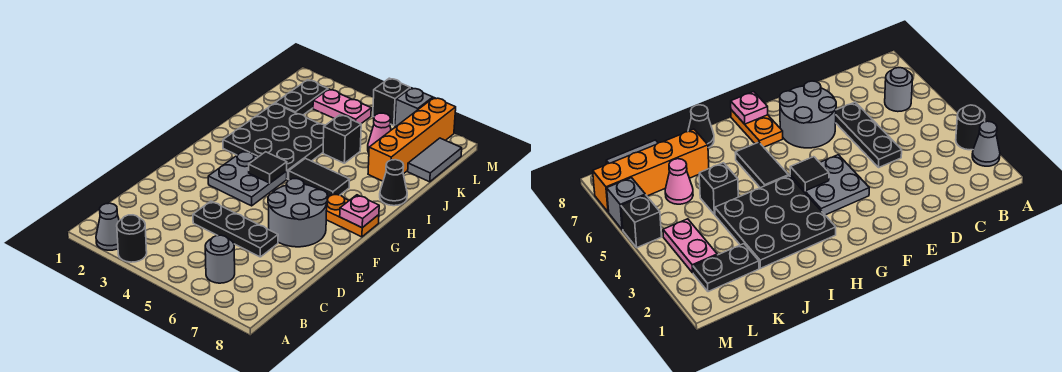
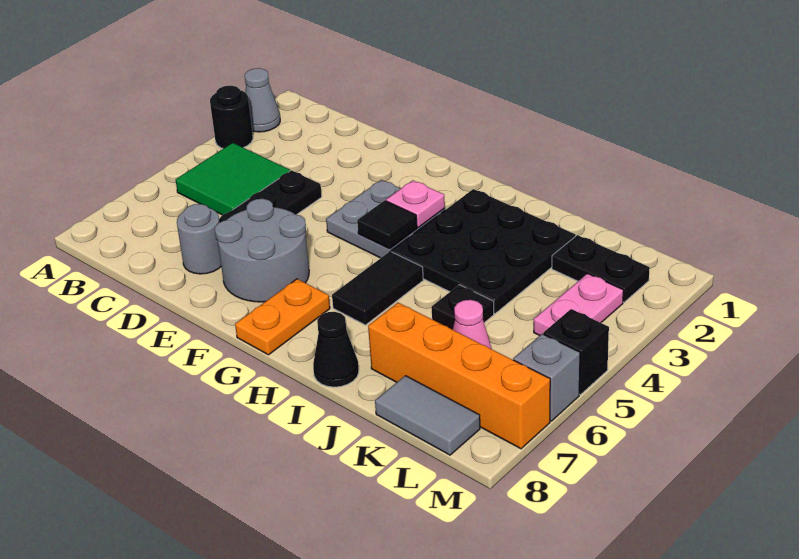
none -> green 2x2 tile [176,143,290,215]
grey 1x1 round brick [205,235,235,283] -> grey 1x1 round brick moved to [177,204,221,274]
pink 1x1 plate [340,195,379,228] -> pink 1x1 plate moved to [386,180,445,228]
black 1x1 brick [323,115,361,163] -> black 1x1 plate [432,285,494,329]

